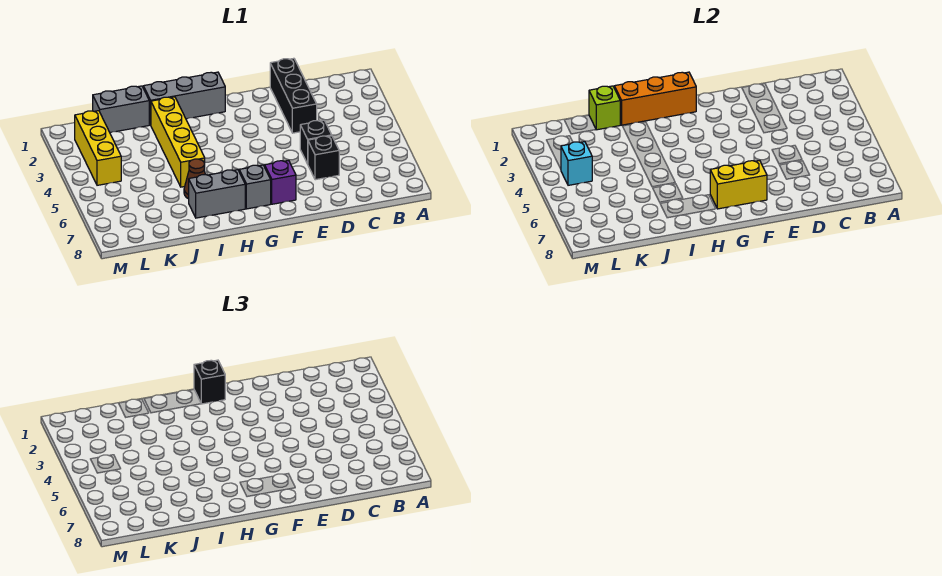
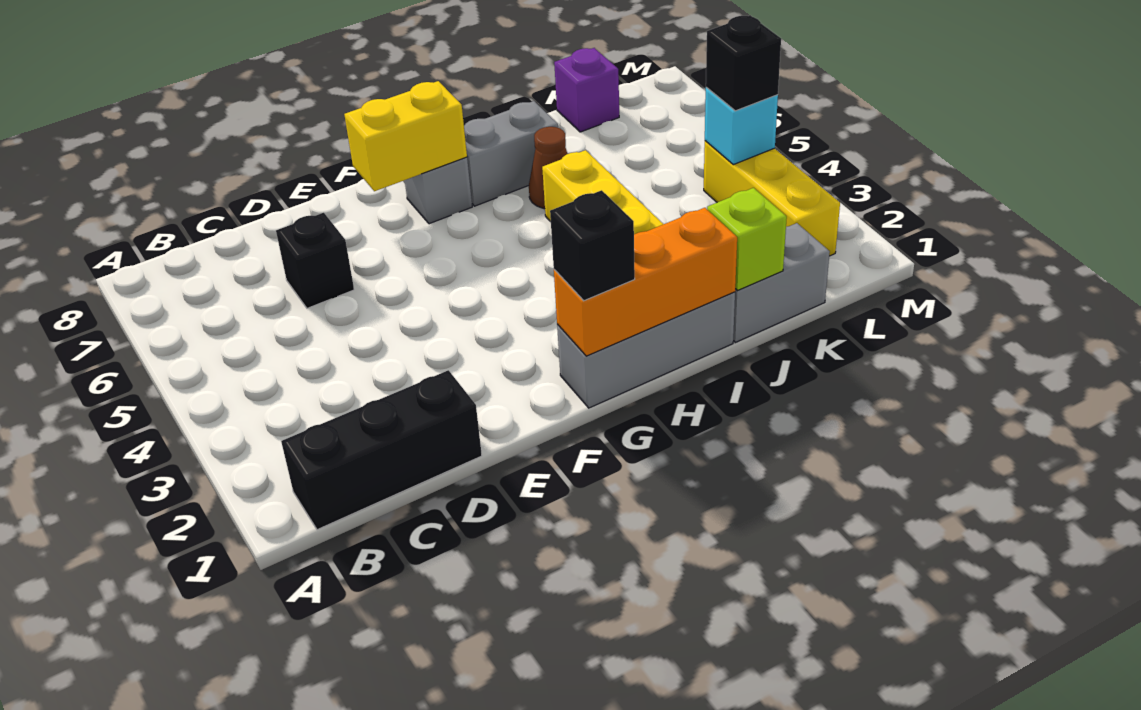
black 1x3 brick [270,58,317,133] -> black 1x3 brick turned to [281,370,482,530]
black 1x1 brick [300,120,332,164] -> black 1x1 brick moved to [706,16,781,111]
purple 1x1 brick [265,160,296,204] -> purple 1x1 brick moved to [554,48,619,132]

